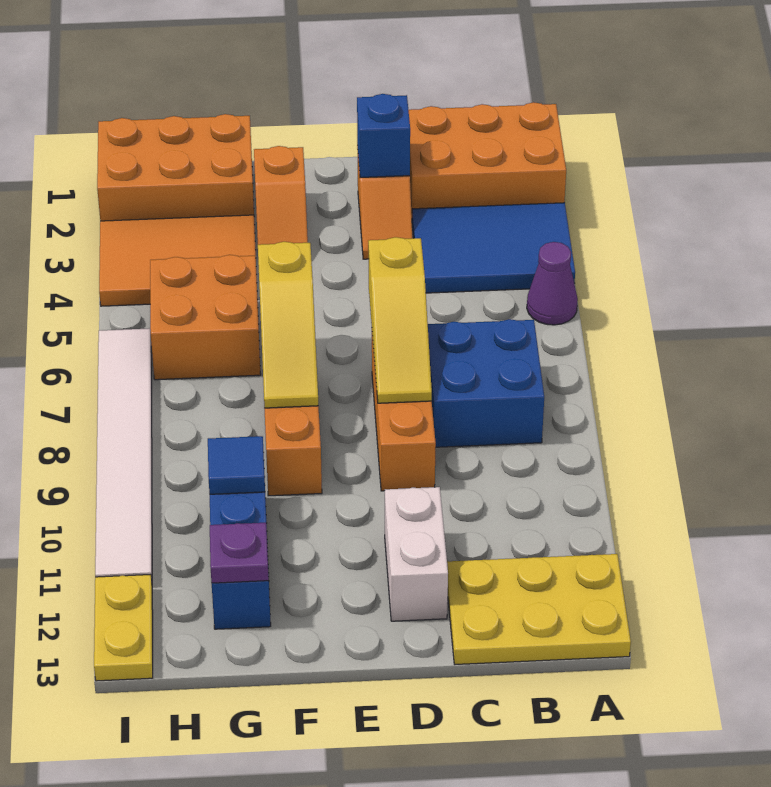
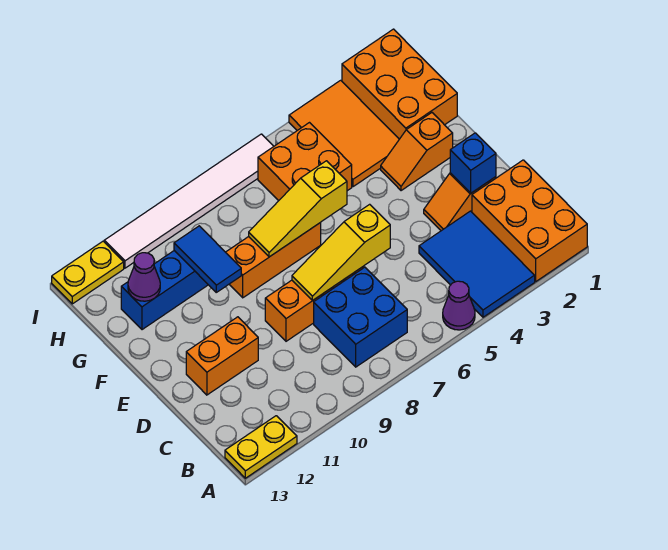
yellow 2x3 plate [447,554,631,664] -> yellow 1x2 plate [225,416,297,478]
white 1x2 brick [385,487,448,621] -> orange 1x2 brick [186,317,258,395]
blue 1x1 tile [208,436,265,494] -> blue 1x2 tile [174,226,241,292]
purple 1x1 plate [210,523,269,583] -> purple 1x1 cone [128,253,160,301]

